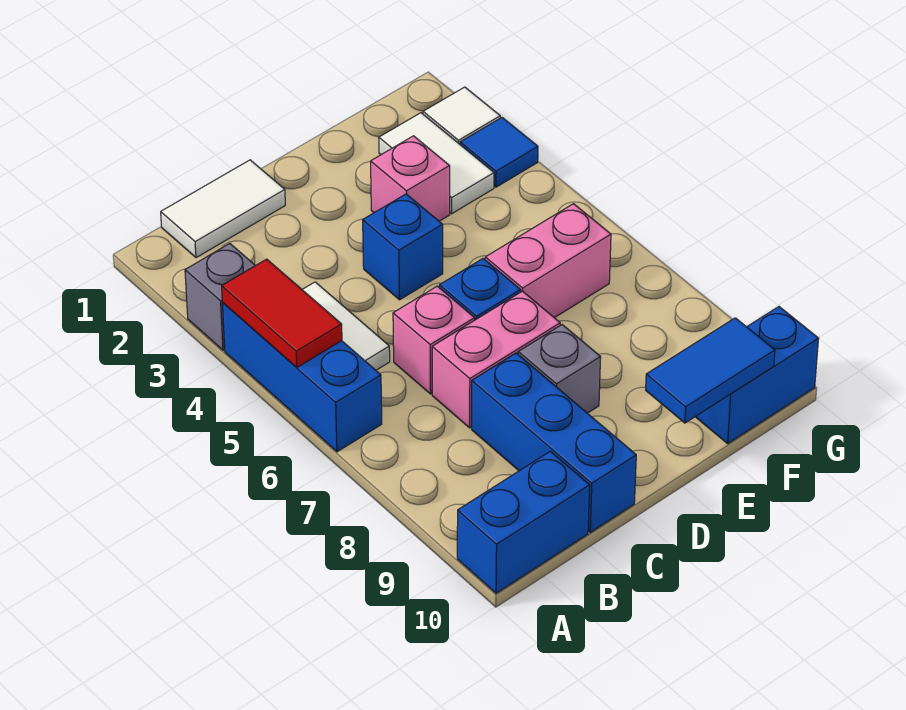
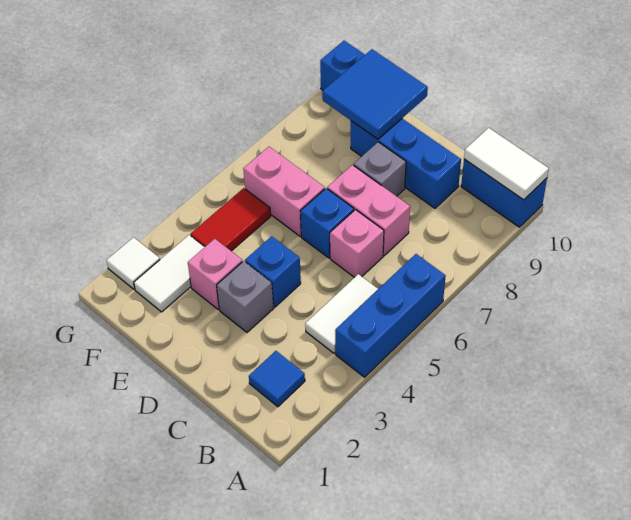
grey 1x1 brick [185,244,255,350] -> grey 1x1 brick moved to [217,261,274,332]
red 1x2 tile [222,259,342,367] -> red 1x2 tile moved to [190,188,271,251]
white 1x2 tile [161,160,285,258] -> white 1x2 tile moved to [464,128,549,200]
blue 1x3 brick [472,353,636,532] -> blue 1x3 brick turned to [351,119,461,208]
blue 1x2 tile [646,318,775,423] -> blue 2x2 tile [322,49,428,139]
blue 1x1 tile [460,118,538,187] -> blue 1x1 tile moved to [249,351,305,407]

